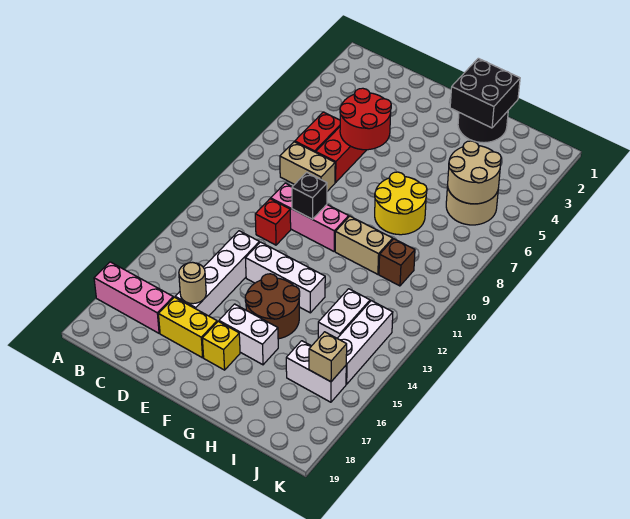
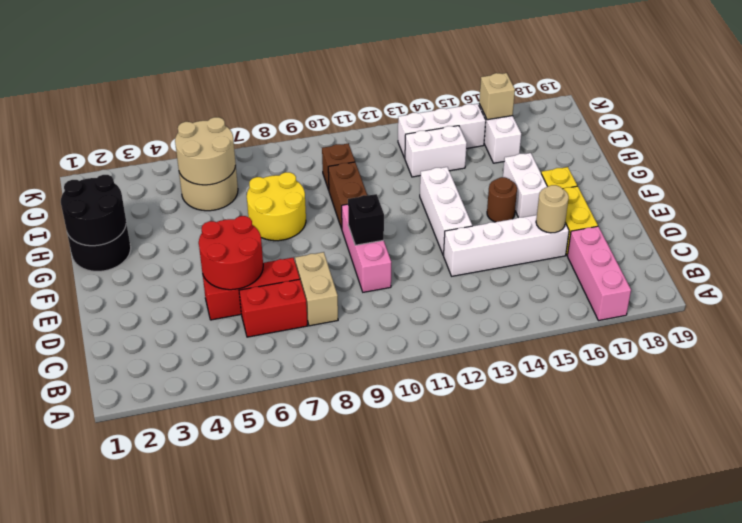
red 1x1 brick [255,199,291,245] -> none
brown 2x2 round brick [245,274,300,339] -> brown 1x1 round brick [487,177,517,222]
black 2x2 brick [450,58,520,128] -> black 2x2 round brick [61,175,126,246]
tan 1x2 brick [335,216,393,274] -> brown 1x2 brick [328,162,367,229]

